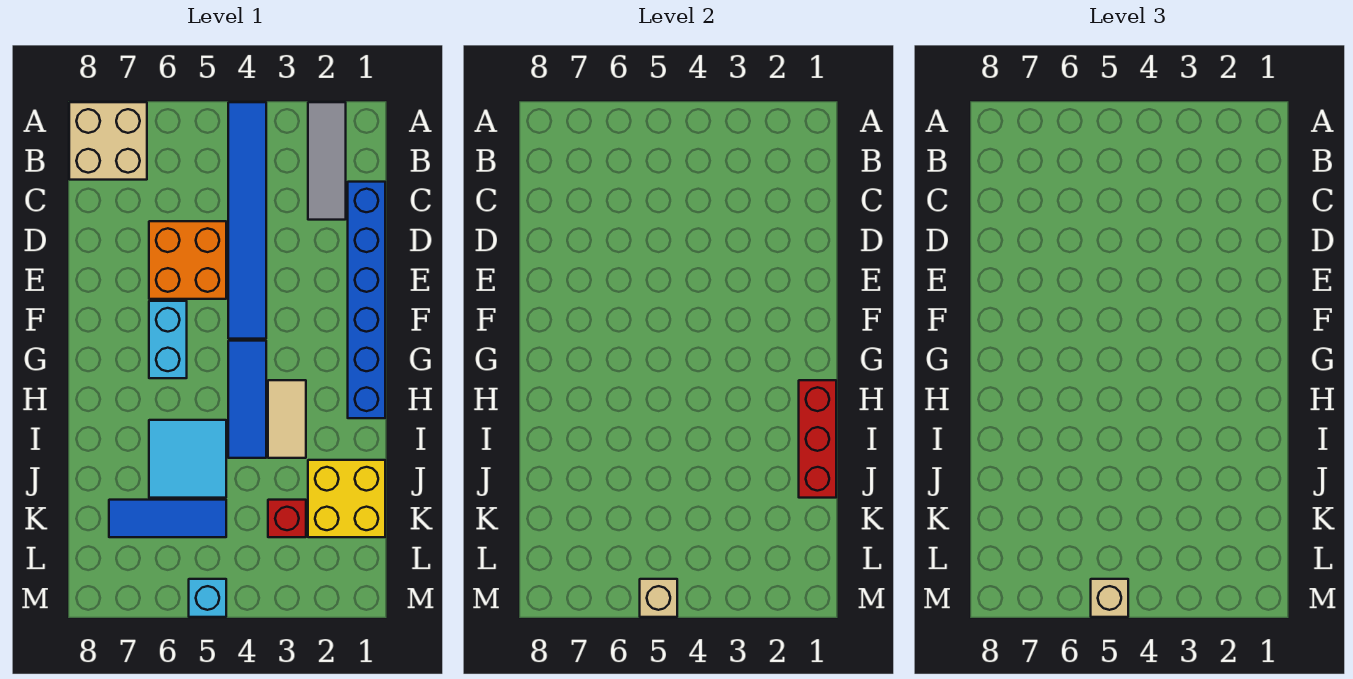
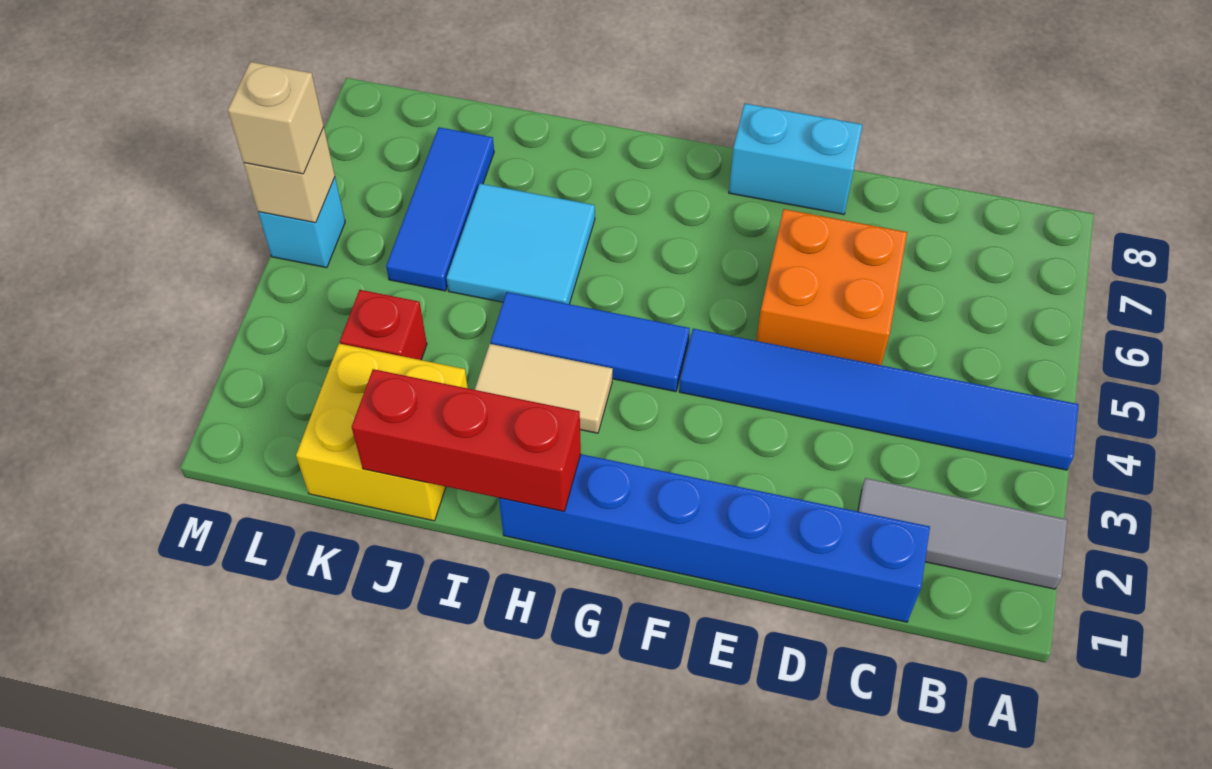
tan 2x2 brick [69,102,147,180] -> none
cyan 1x2 brick [149,301,187,378] -> cyan 1x2 brick moved to [729,104,862,215]

